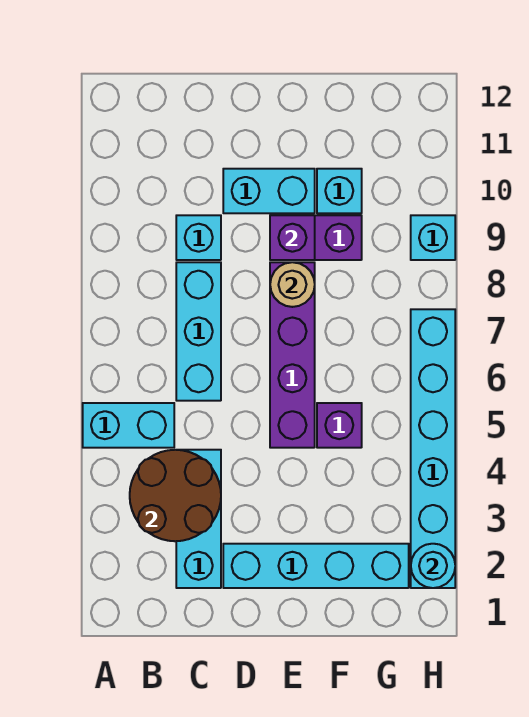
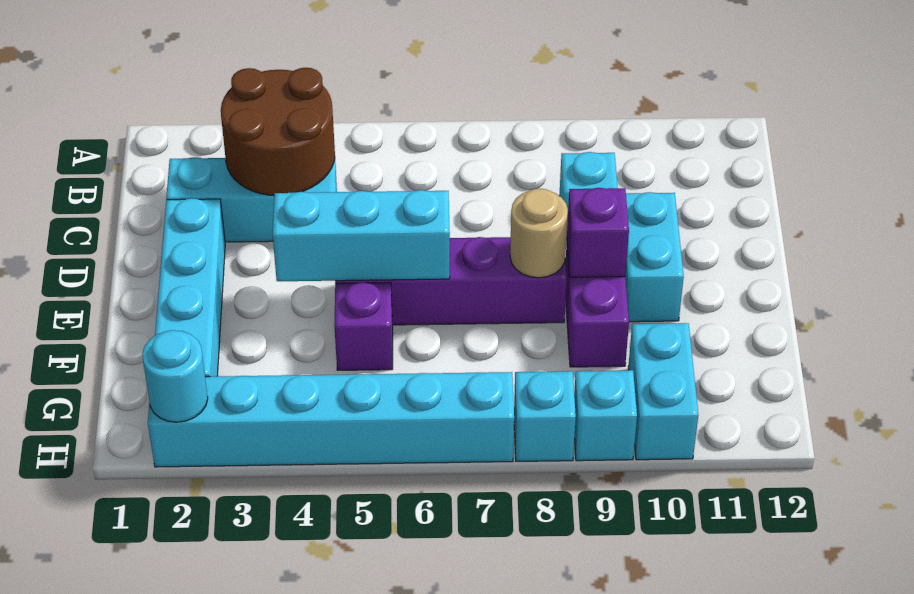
cyan 1x2 brick [83,403,174,448] -> cyan 1x2 brick moved to [628,323,698,460]
cyan 1x3 brick [176,262,221,401] -> cyan 1x3 brick moved to [273,190,450,281]
cyan 1x1 brick [317,169,362,213] -> cyan 1x1 brick moved to [514,371,576,461]

